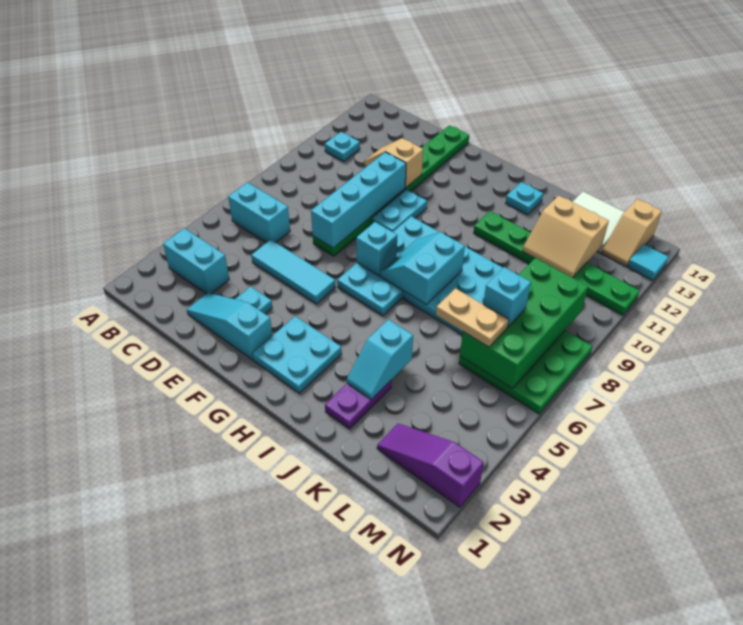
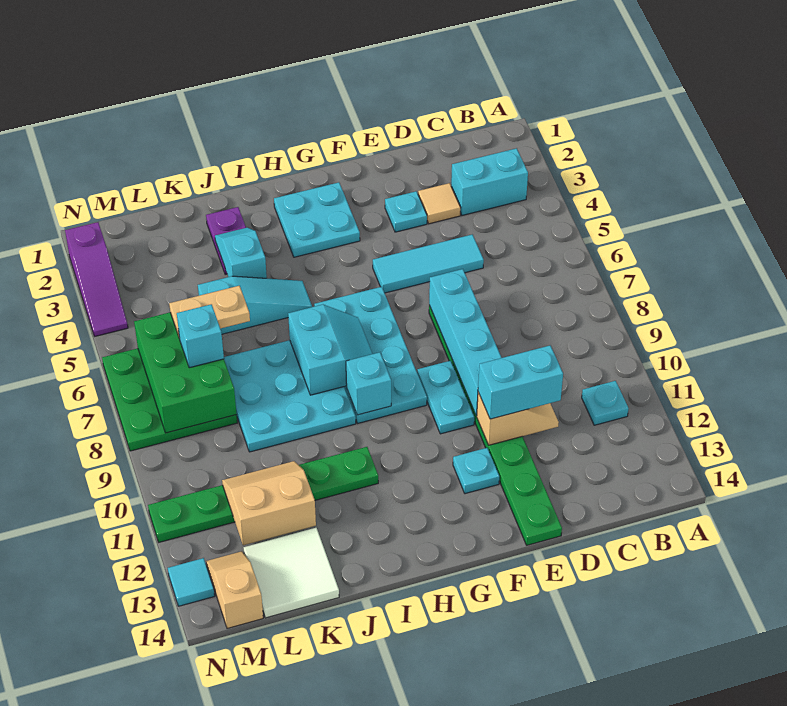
cyan 1x2 brick [228,182,290,243] -> cyan 1x2 brick moved to [478,346,563,419]
cyan 1x3 slope [187,293,273,360] -> cyan 1x3 slope moved to [198,276,312,334]
none -> tan 1x1 tile [418,183,461,224]
cyan 1x1 brick [356,222,397,275] -> cyan 1x1 brick moved to [346,352,391,415]
cyan 1x1 plate [506,182,543,215] -> cyan 1x1 plate moved to [453,448,499,494]
purple 1x3 slope [377,423,484,507] -> purple 1x3 slope turned to [65,222,128,336]
green 2x4 brick [460,258,588,389] -> green 2x3 brick [134,313,237,433]

